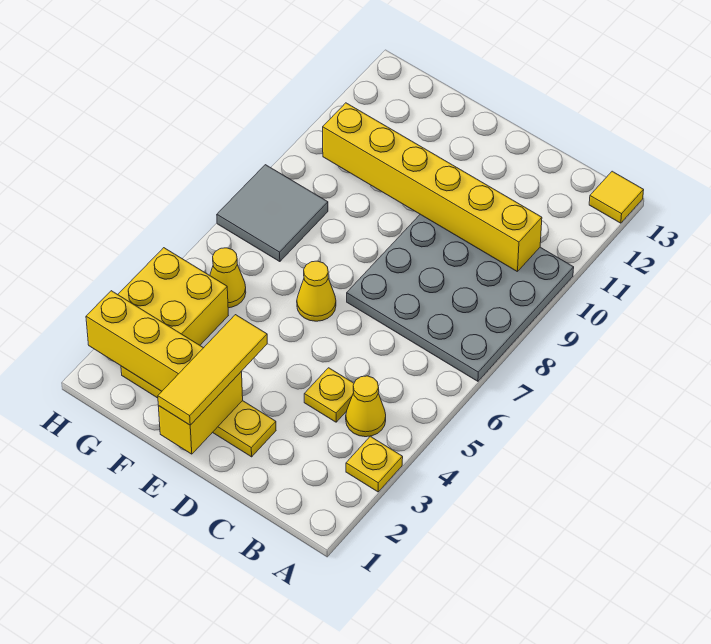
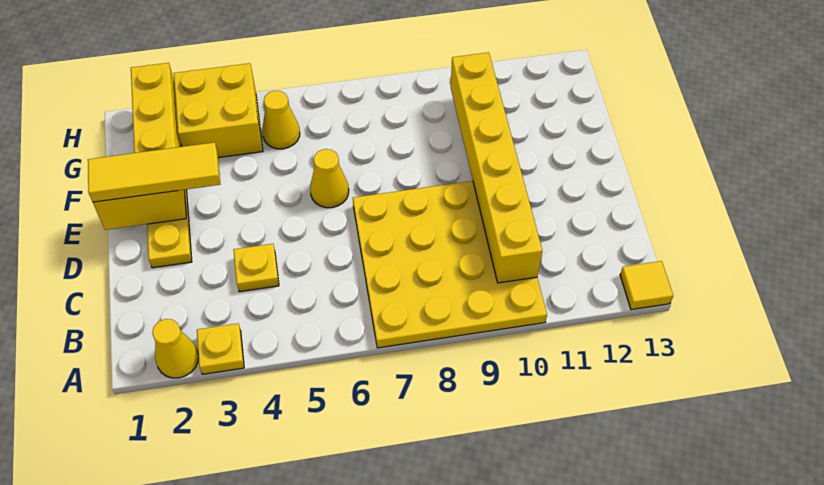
grey 4x4 plate [347,214,574,381] -> yellow 4x4 plate [353,181,547,348]
yellow 1x1 cone [346,376,386,437] -> yellow 1x1 cone moved to [152,319,199,378]
grey 2x2 tile [217,165,328,262] -> none

